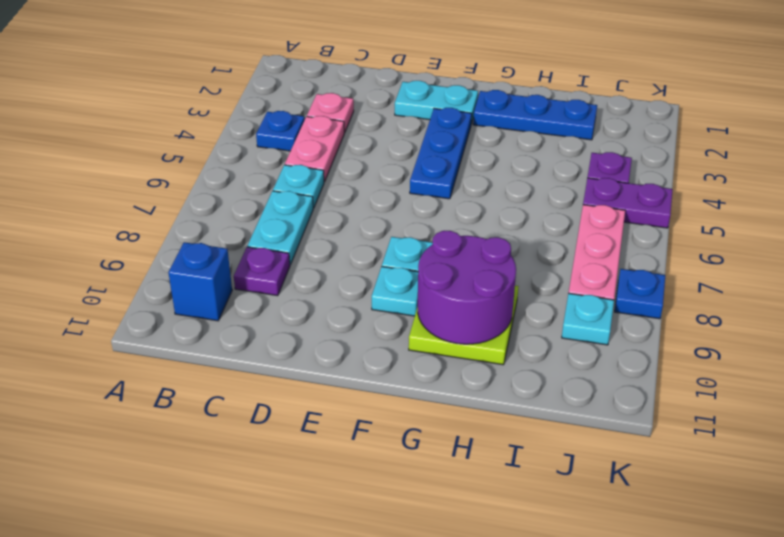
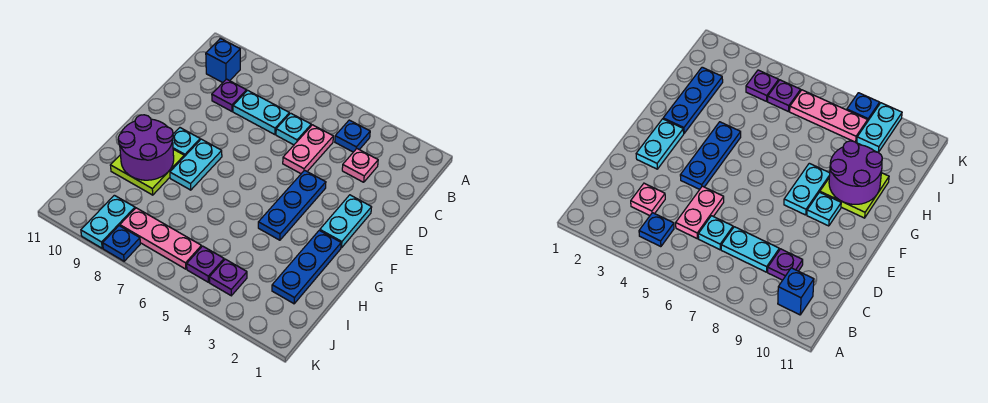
pink 1x2 plate [285,116,344,182] -> pink 1x2 plate turned to [283,125,333,174]
blue 1x3 plate [410,108,472,199] -> blue 1x3 plate turned to [258,170,326,240]
purple 1x2 plate [583,178,673,228] -> purple 1x1 plate [187,246,224,282]
cyan 1x1 plate [562,293,614,345] -> cyan 1x2 plate [81,195,135,248]

